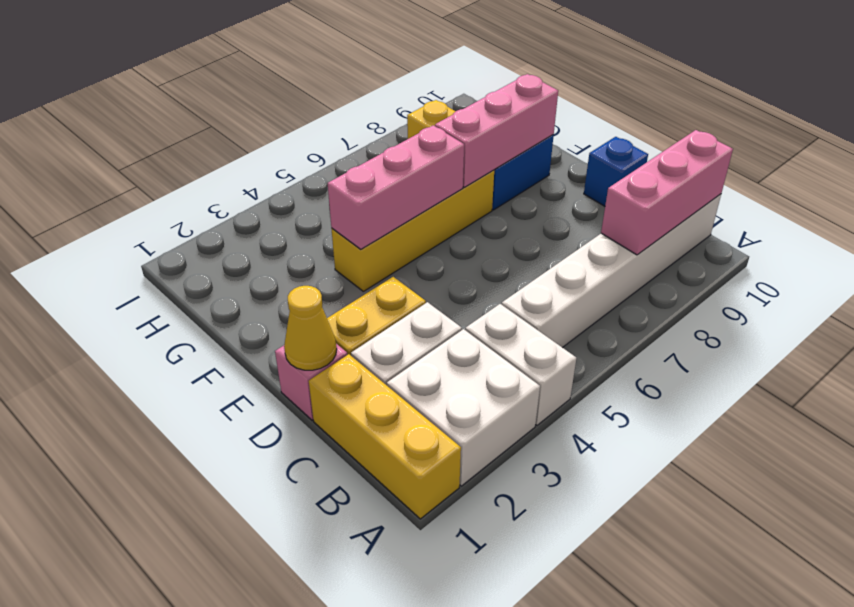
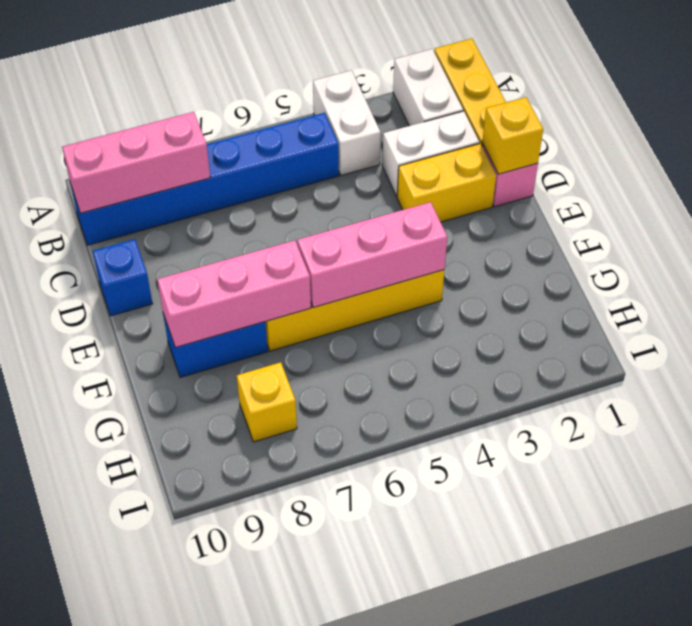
white 2x2 brick [387,329,540,486] -> white 1x2 brick [393,49,463,126]
white 1x6 brick [502,194,721,348] -> blue 1x6 brick [71,113,339,245]
yellow 1x1 cone [284,286,337,370] -> yellow 1x1 brick [482,97,543,174]

